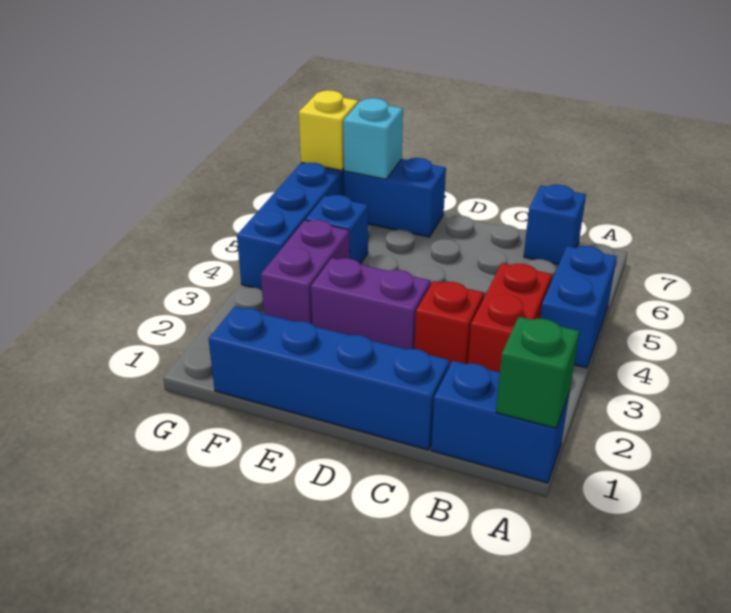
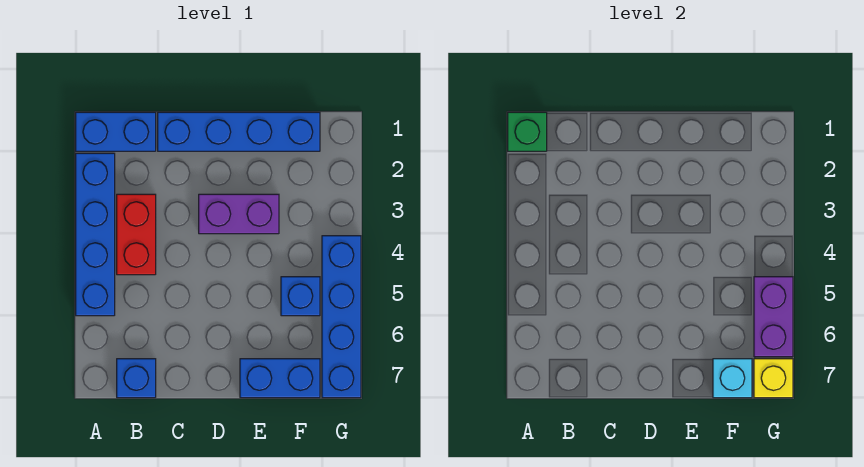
blue 1x2 brick [540,246,617,368] -> blue 1x4 brick [76,153,115,316]
red 1x1 brick [415,281,484,366] -> none
purple 1x2 brick [261,220,350,324] -> purple 1x2 brick moved to [754,277,793,357]

